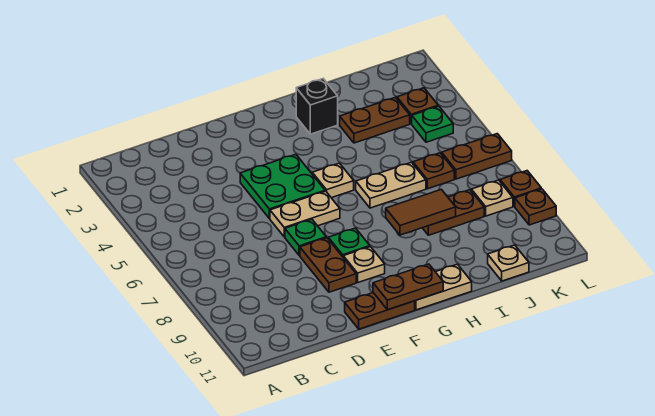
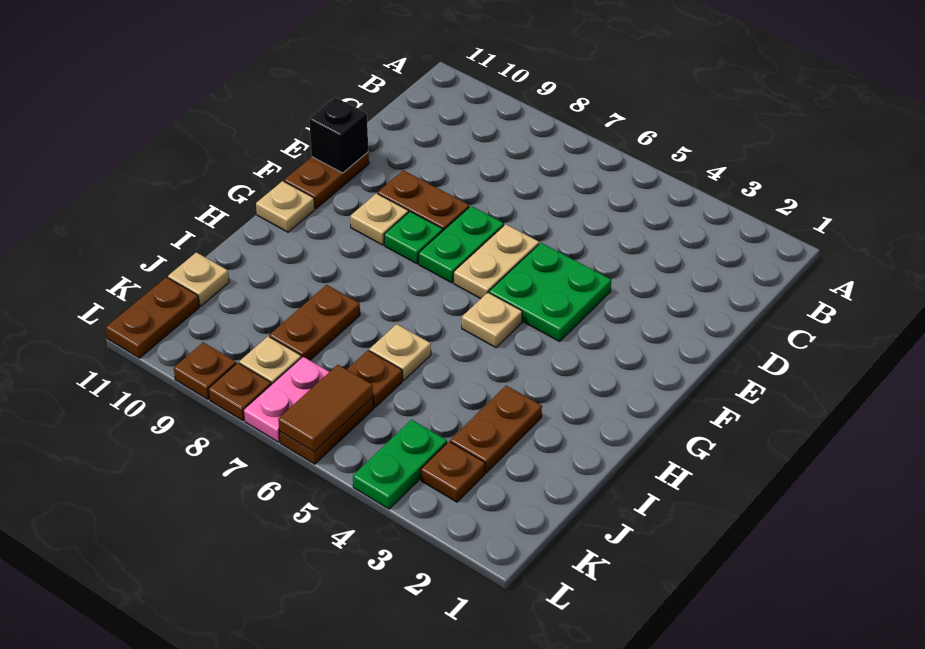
green 1x1 plate [285,219,326,255] -> green 1x2 plate [419,206,504,283]
brown 1x2 plate [373,264,443,310] -> brown 1x2 plate moved to [106,277,199,358]
tan 1x2 plate [415,264,472,310] -> tan 1x1 plate [256,181,315,232]
black 1x1 brick [296,79,338,134] -> black 1x1 brick moved to [309,97,368,173]
tan 1x2 plate [356,162,426,208] -> tan 1x1 plate [369,324,431,380]
brown 1x2 tile [386,189,456,235] -> brown 1x2 tile moved to [278,365,373,452]
green 1x1 plate [412,106,453,142] -> green 1x2 plate [353,420,447,509]
none -> pink 1x2 plate [244,357,329,442]

